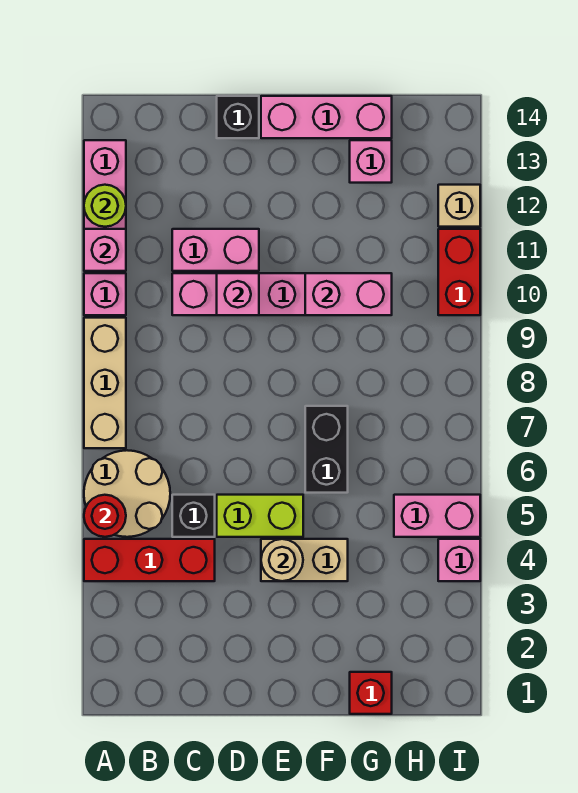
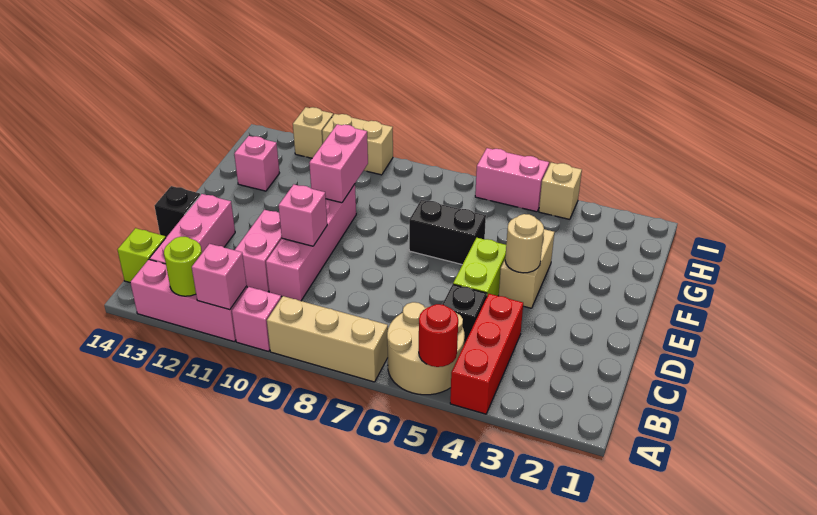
none -> lime 1x1 brick [118,228,166,282]
pink 1x3 brick [261,96,392,138] -> pink 1x3 brick moved to [150,194,235,264]
red 1x1 brick [350,672,392,714] -> none
pink 1x2 brick [394,495,480,537] -> pink 1x2 brick turned to [475,148,549,212]
pink 1x1 brick [438,539,480,581] -> tan 1x1 brick [539,163,582,219]
red 1x2 brick [438,229,480,315] -> tan 1x2 brick [322,114,393,175]

